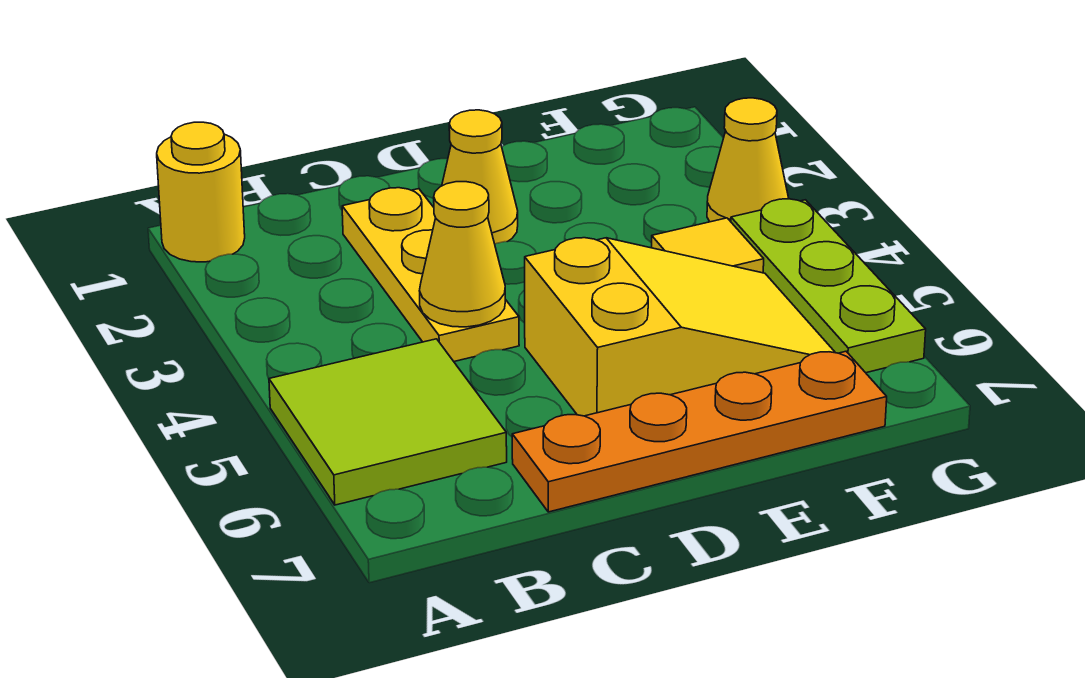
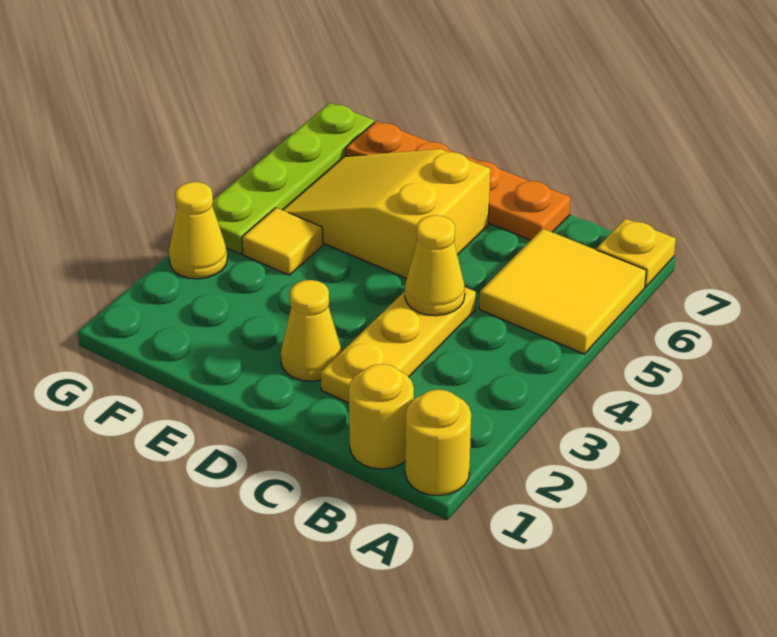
lime 2x2 tile [269,339,507,505] -> yellow 2x2 tile [479,229,646,354]
none -> yellow 1x1 plate [597,218,676,287]
none -> yellow 1x1 round brick [349,364,414,469]
lime 1x3 plate [731,199,926,373] -> lime 1x4 plate [212,103,374,254]

